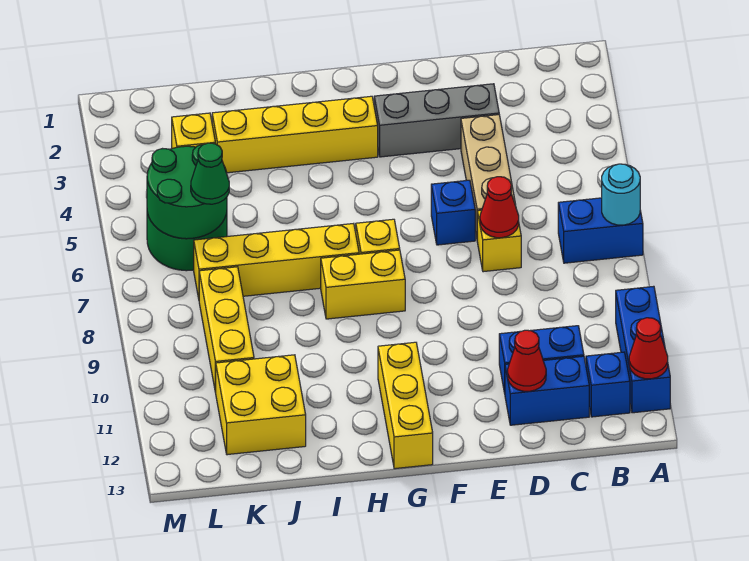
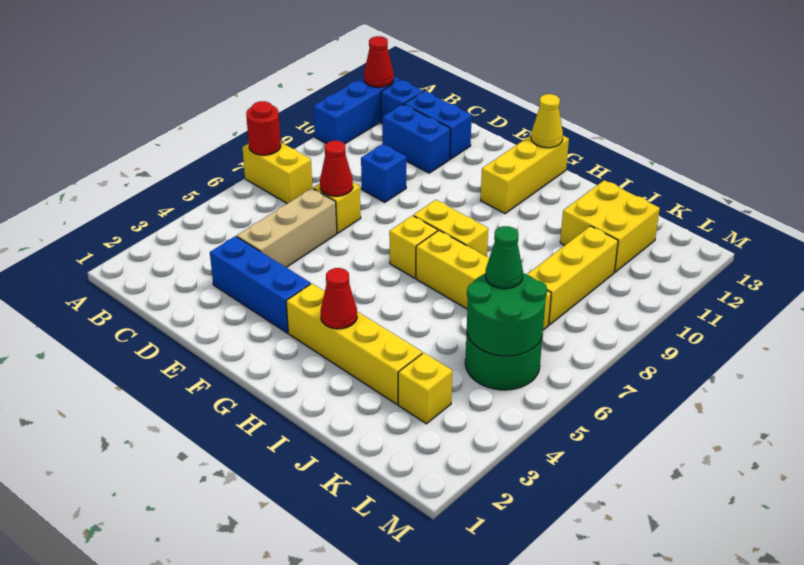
blue 1x2 brick [558,198,643,263] -> yellow 1x2 brick [242,143,312,203]
cyan 1x1 round brick [602,164,640,225] -> red 1x1 round brick [246,101,281,155]
grey 1x3 brick [374,84,499,157] -> blue 1x3 brick [210,236,311,333]
red 1x1 cone [508,330,546,391] -> red 1x1 cone moved to [321,268,357,329]
blue 1x1 brick [431,180,475,245] -> blue 1x1 brick moved to [361,144,406,202]
none -> yellow 1x1 cone [531,94,563,148]

